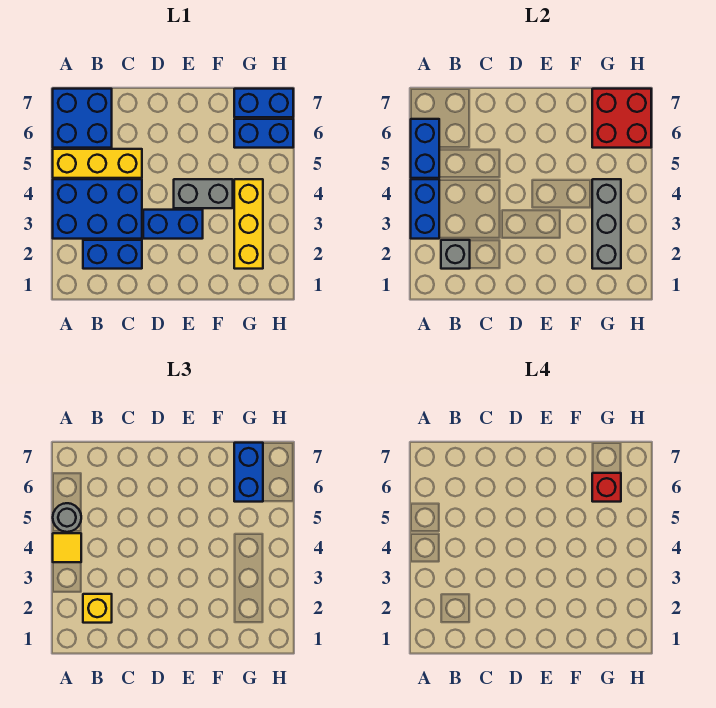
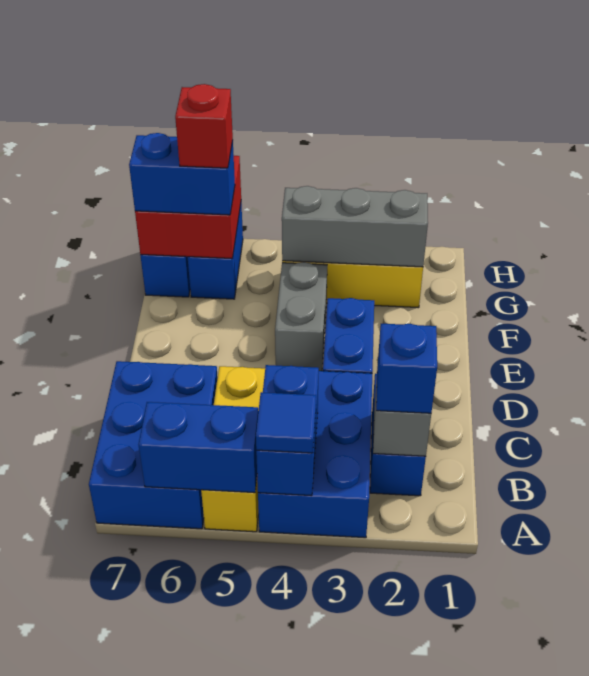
blue 1x2 brick [411,179,439,239] -> blue 1x2 brick turned to [256,365,319,496]
yellow 1x1 tile [53,533,81,562] -> blue 1x1 tile [256,392,316,453]
grey 1x1 round brick [53,503,81,532] -> none
blue 2x2 brick [53,89,112,148] -> blue 2x3 brick [89,361,218,529]
yellow 1x1 brick [83,594,112,623] -> blue 1x1 brick [376,324,437,413]

